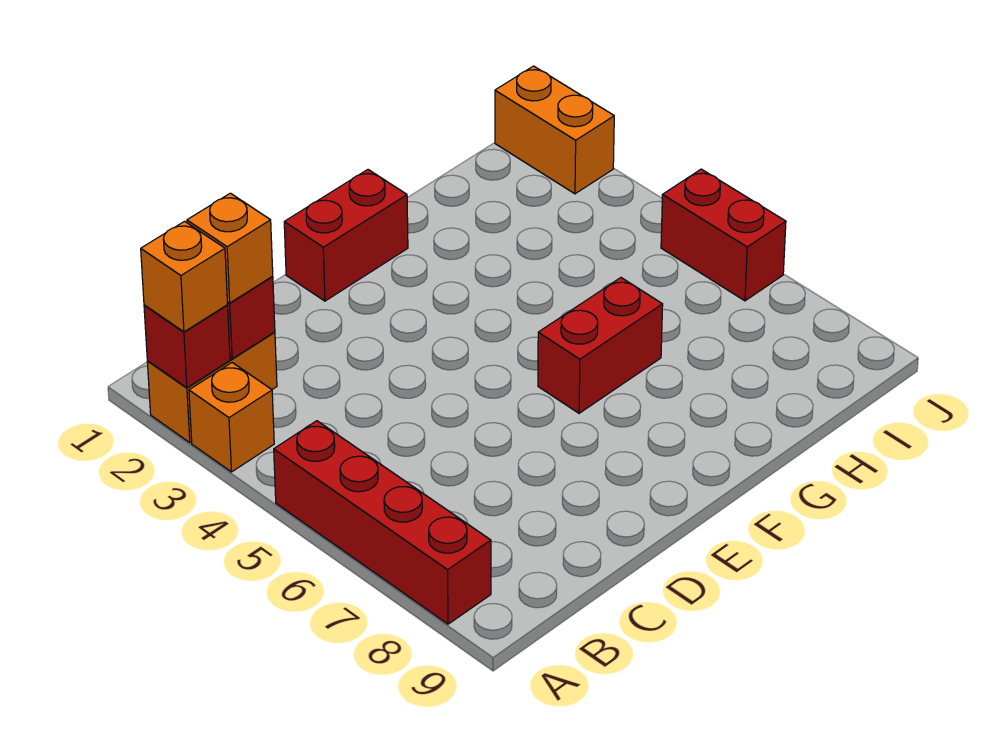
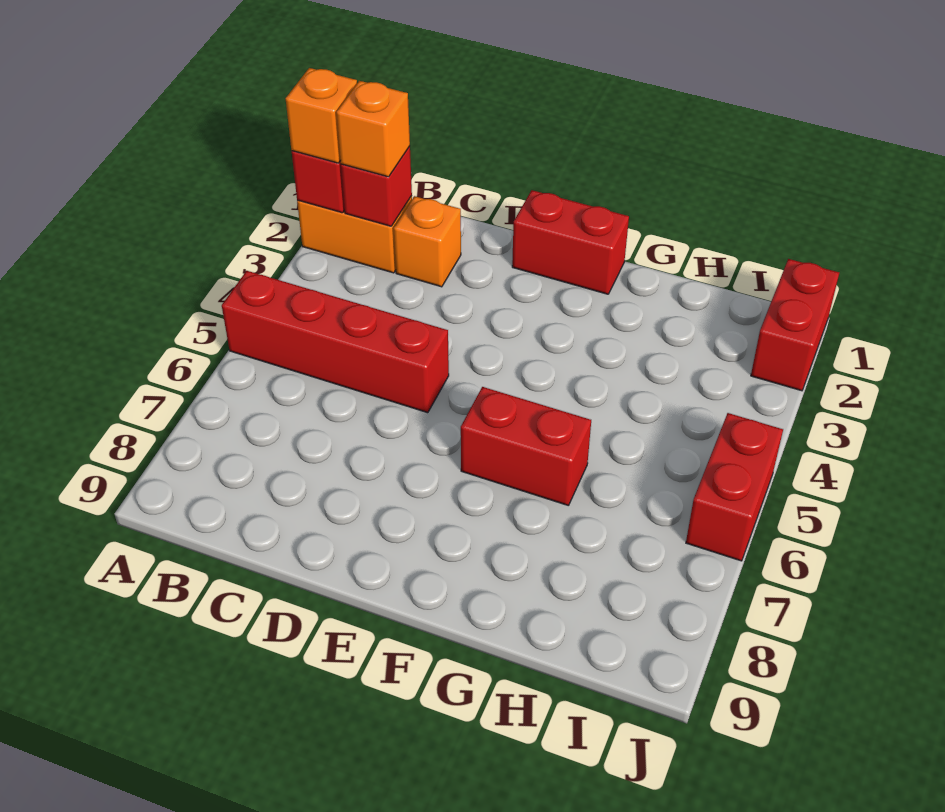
orange 1x1 brick [189,363,274,472] -> orange 1x1 brick moved to [394,196,461,287]
red 1x4 brick [274,421,491,624] -> red 1x4 brick turned to [222,271,449,413]
orange 1x2 brick [495,66,614,194] -> red 1x2 brick [751,259,839,391]

